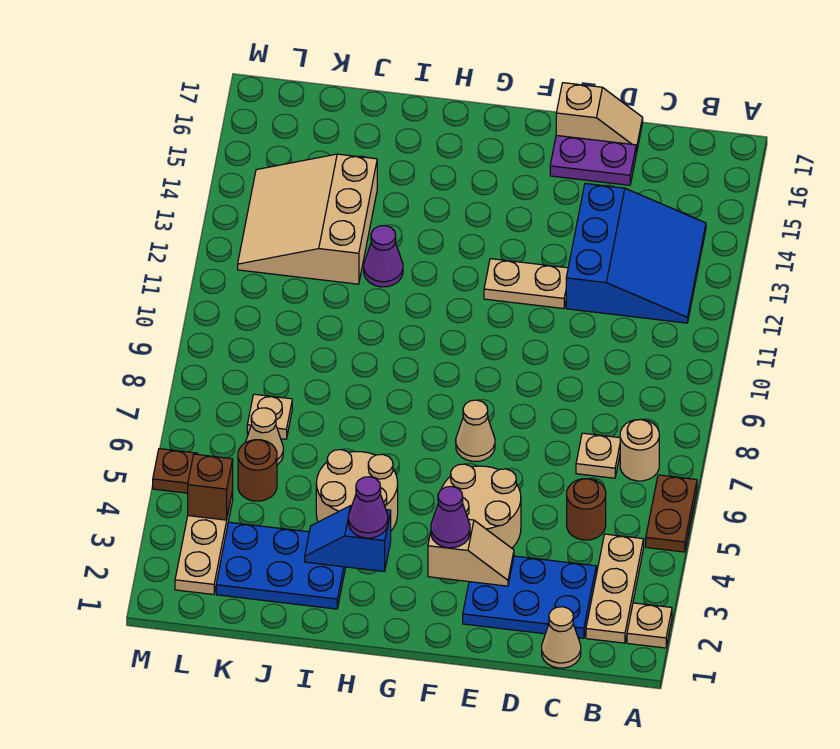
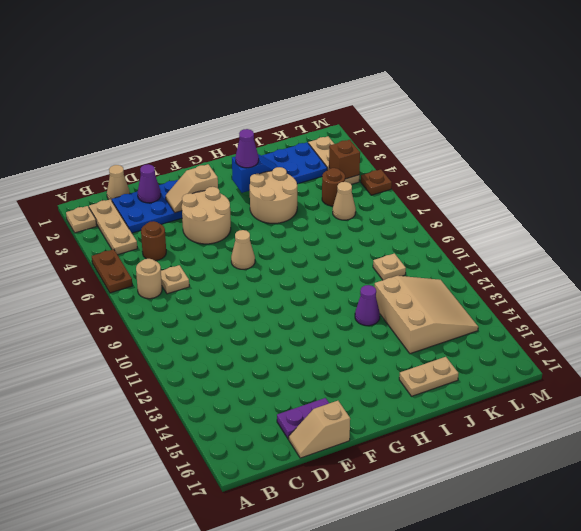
blue 3x3 slope [566,184,706,323] -> none
tan 1x2 plate [484,259,568,309] -> tan 1x2 plate moved to [399,357,459,396]
purple 1x1 cone [431,487,470,548] -> purple 1x1 cone moved to [138,164,161,203]
tan 1x1 plate [247,394,292,439] -> tan 1x1 plate moved to [373,253,406,280]

